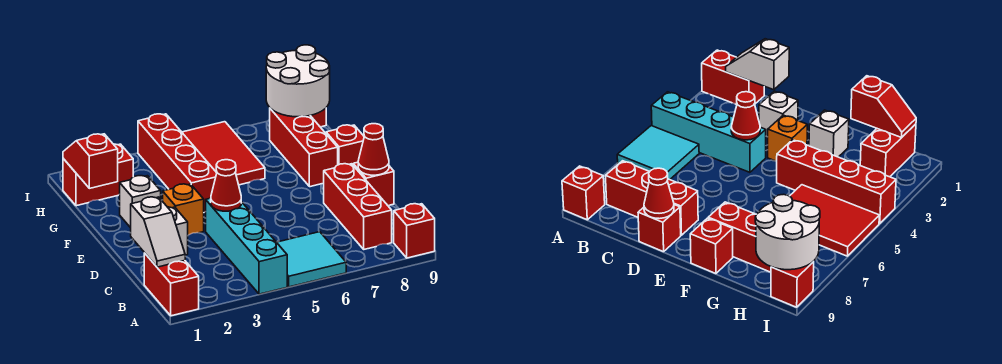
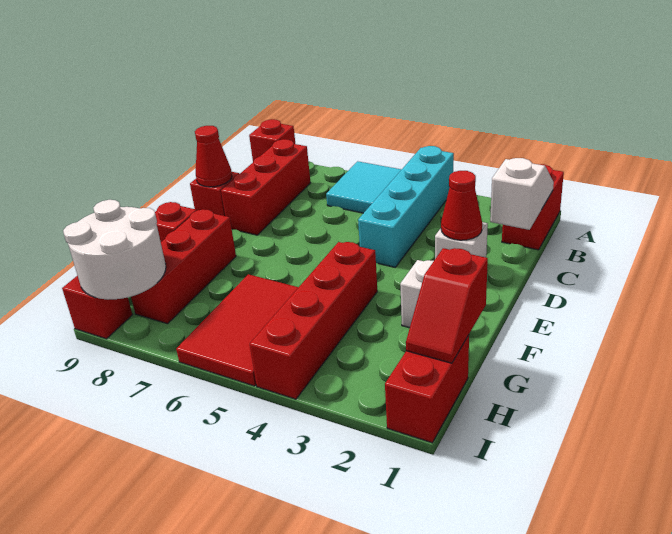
red 1x1 cone [211,160,241,211] -> red 1x1 cone moved to [441,171,482,240]
orange 1x1 brick [163,184,204,235] -> none
red 1x2 brick [63,144,133,206] -> red 1x2 brick turned to [385,335,469,443]

